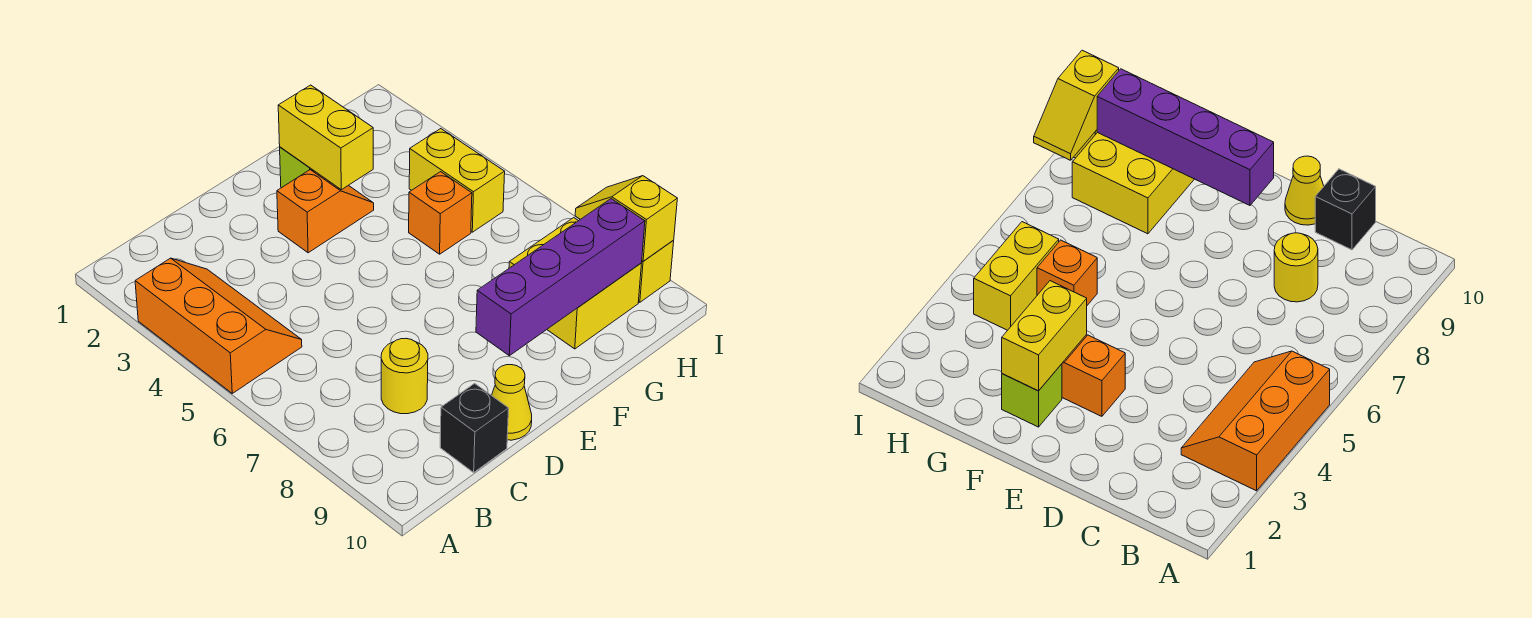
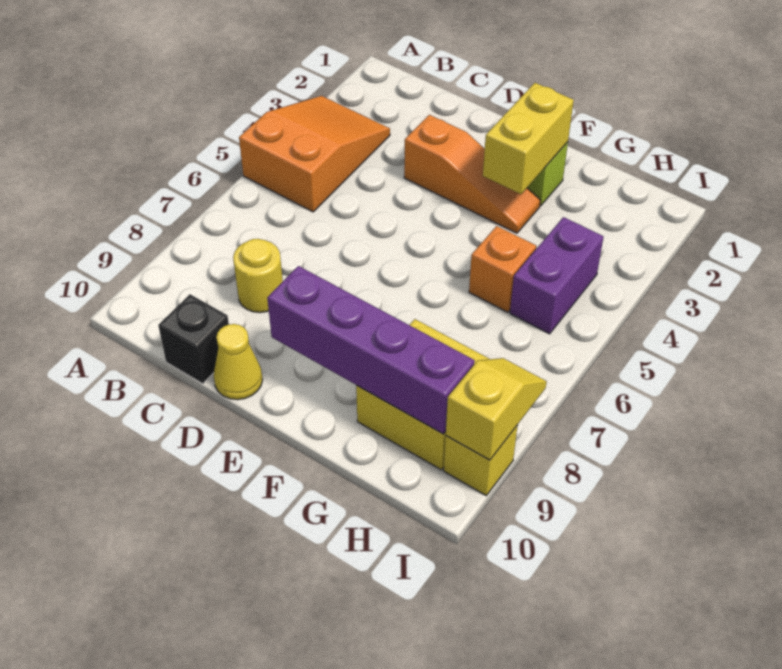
orange 2x3 slope [135,258,302,393] -> orange 2x3 slope turned to [239,96,390,212]
orange 1x2 slope [277,170,374,253] -> orange 1x3 slope [404,115,541,233]
yellow 1x2 brick [409,129,505,232] -> purple 1x2 brick [510,217,604,334]

